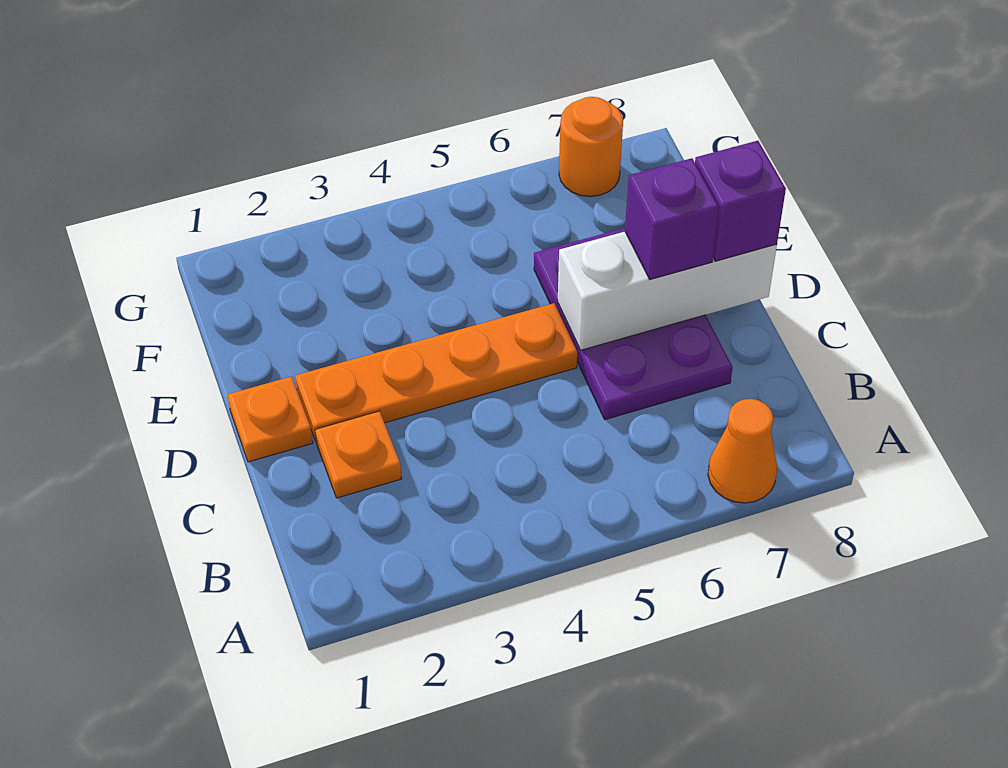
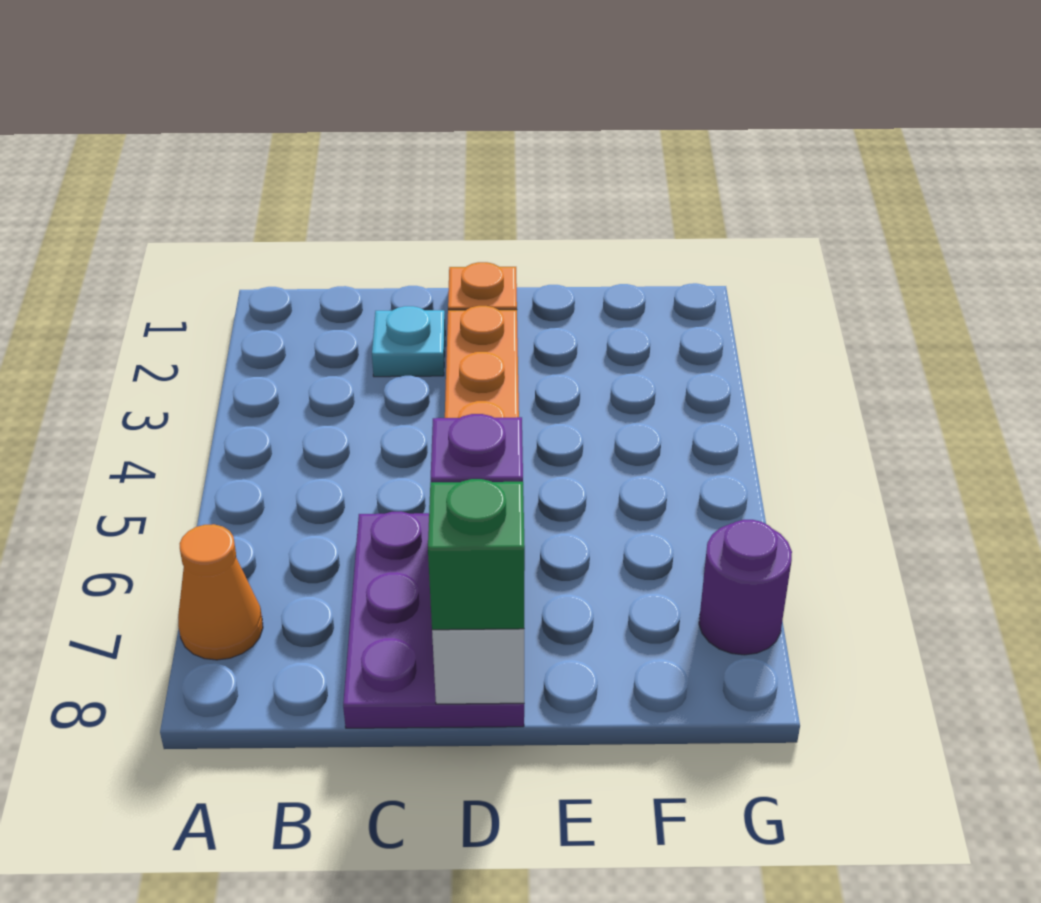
orange 1x1 plate [315,411,402,498] -> cyan 1x1 plate [372,306,445,377]
purple 2x3 plate [534,228,733,420] -> purple 2x3 plate turned to [343,511,524,728]
purple 1x1 brick [695,141,786,261] -> green 1x1 brick [428,479,525,630]
orange 1x1 round brick [559,97,623,196] -> purple 1x1 round brick [699,520,792,655]

